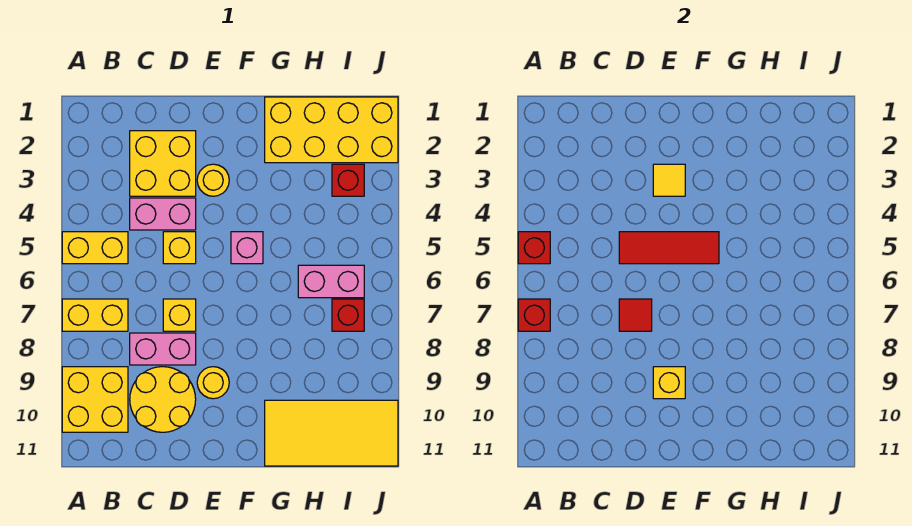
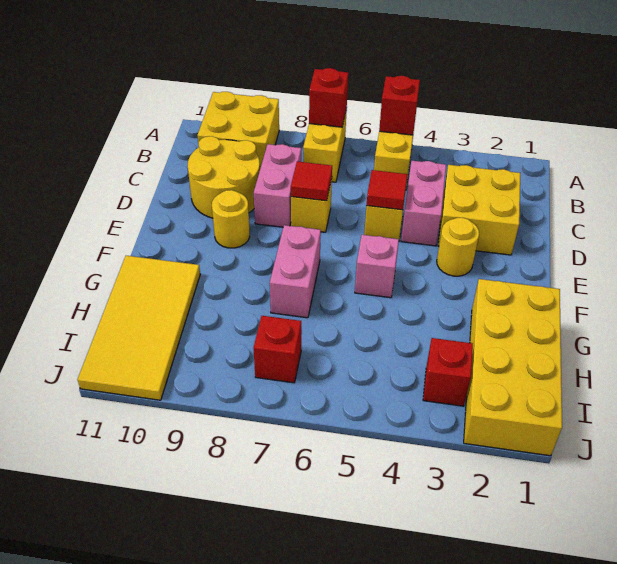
red 1x3 tile [619,232,719,264] -> red 1x1 tile [367,170,407,210]
yellow 1x1 tile [653,164,685,196] -> none
yellow 1x1 brick [653,367,685,399] -> none
pink 1x2 brick [298,265,364,298] -> pink 1x2 brick moved to [270,225,321,318]

